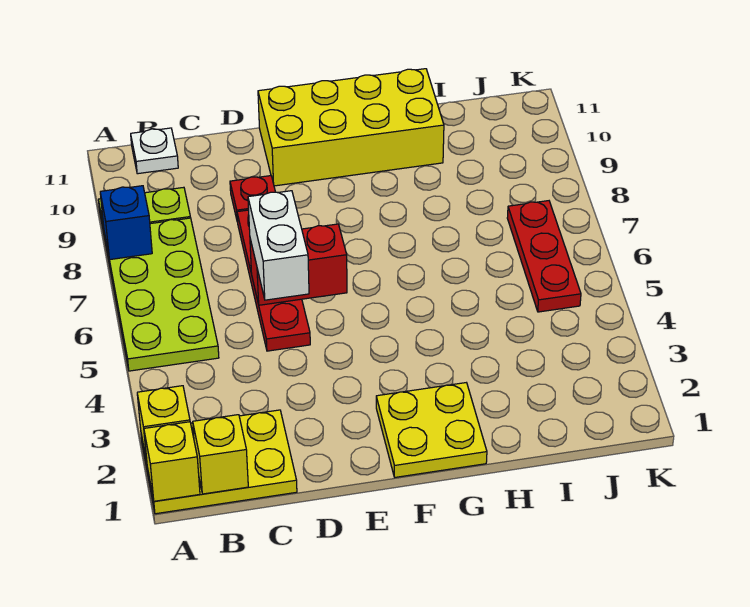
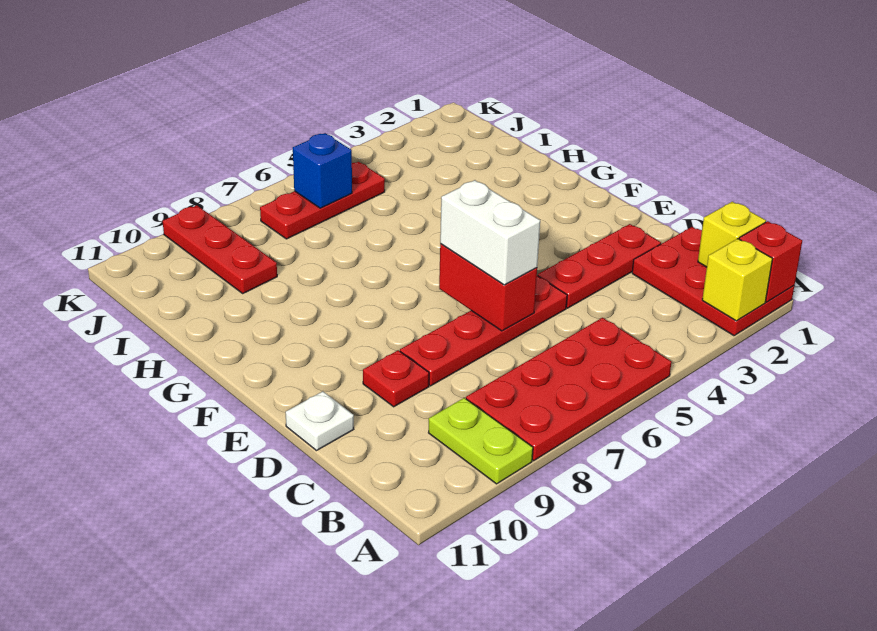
yellow 2x3 plate [141,410,297,514] -> red 2x3 plate [632,227,794,336]
yellow 1x1 brick [144,422,200,501] -> red 1x1 brick [739,221,802,302]
lime 2x4 plate [104,218,219,371] -> red 2x4 plate [466,318,671,461]
blue 1x1 brick [100,186,152,260] -> blue 1x1 brick moved to [293,133,352,208]
white 1x1 plate [131,128,178,174] -> white 1x1 plate moved to [286,391,354,451]
none -> red 1x3 plate [538,224,661,308]
white 1x2 brick [248,191,309,300] -> white 1x2 brick turned to [440,180,540,285]
yellow 2x4 brick [258,69,444,186] -> none
yellow 2x2 plate [376,383,487,477] -> none
none -> red 1x3 plate [163,205,277,293]

